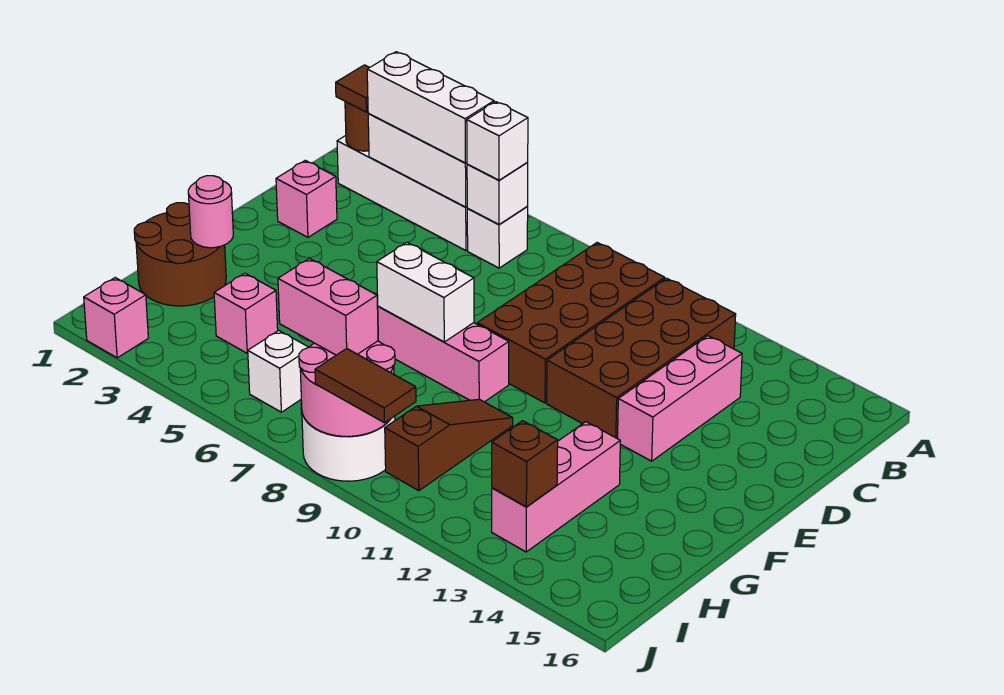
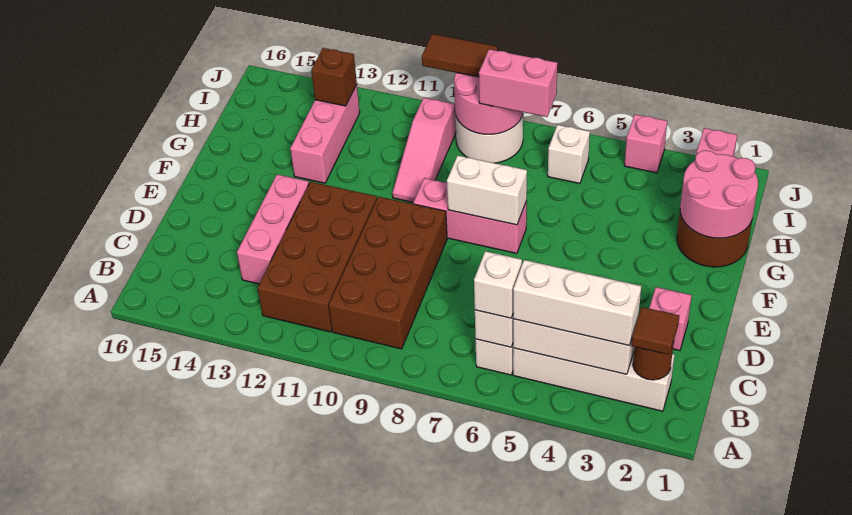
pink 1x1 round brick [188,176,233,248] -> pink 2x2 round brick [680,150,758,238]
brown 1x3 slope [385,399,513,491] -> pink 1x3 slope [392,98,456,202]
pink 1x1 brick [214,273,278,353] -> pink 1x1 brick moved to [624,114,667,173]

